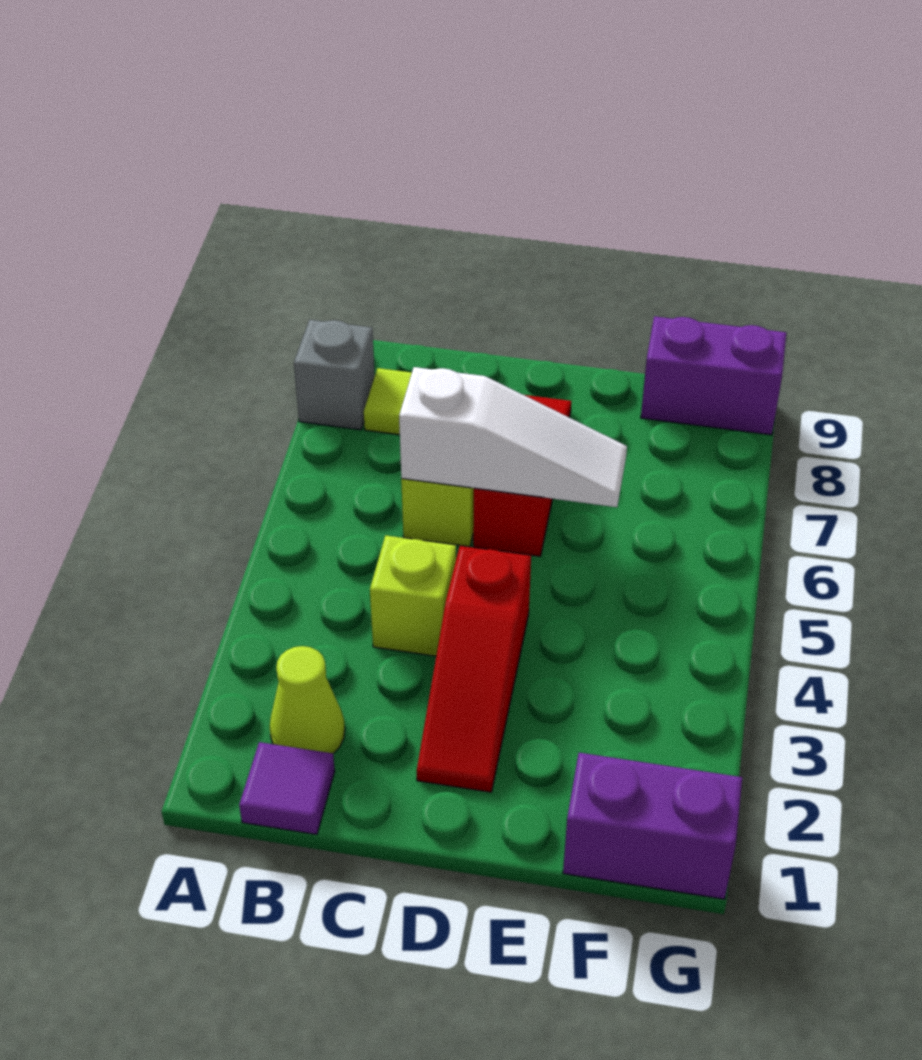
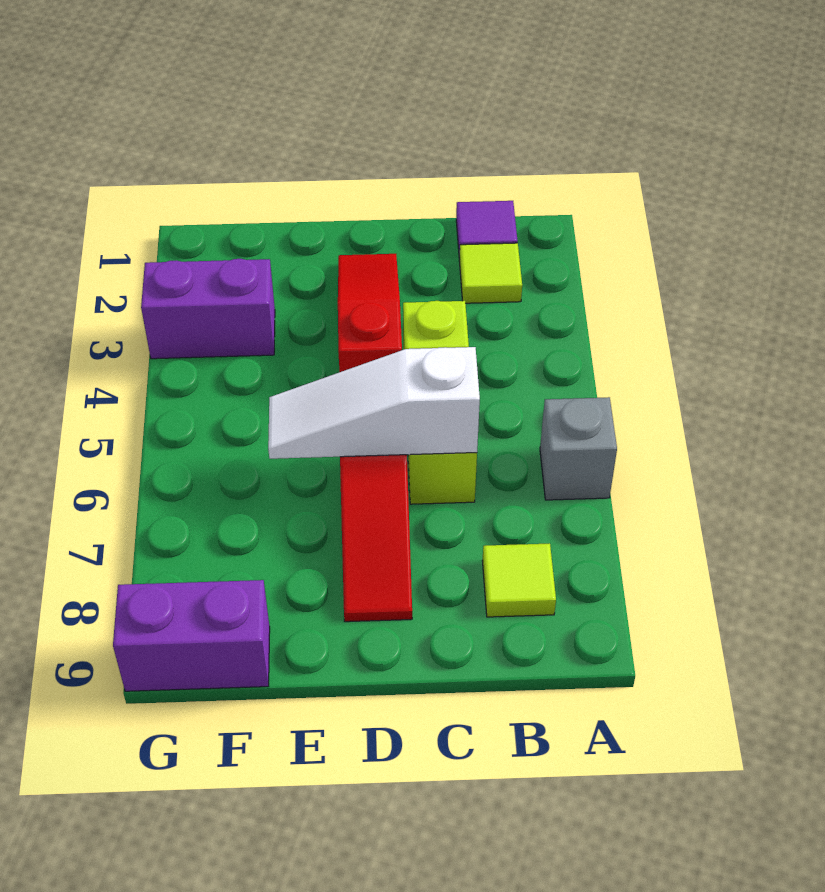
grey 1x1 brick [294,320,375,430] -> grey 1x1 brick moved to [540,397,617,500]
lime 1x1 cone [270,646,345,753] -> lime 1x1 tile [459,243,522,303]
purple 1x2 brick [563,753,742,899] -> purple 1x2 brick moved to [141,259,275,359]

